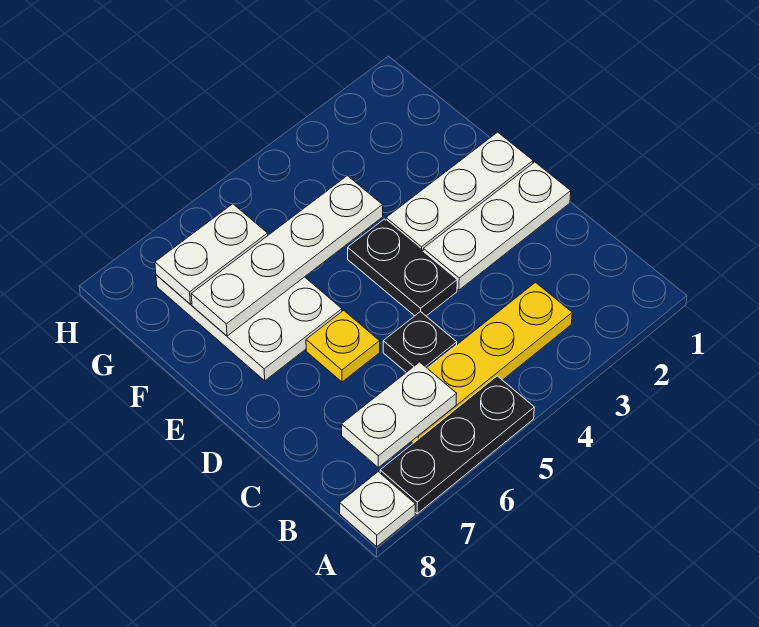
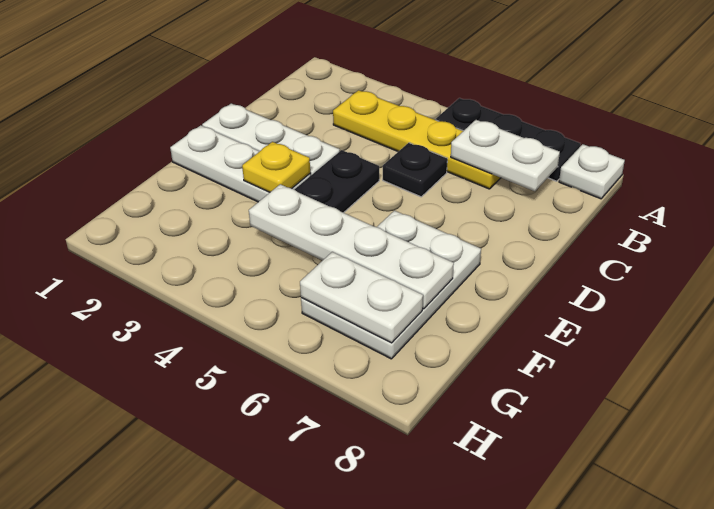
yellow 1x1 plate [306,310,380,382] -> yellow 1x1 plate moved to [242,142,310,192]

